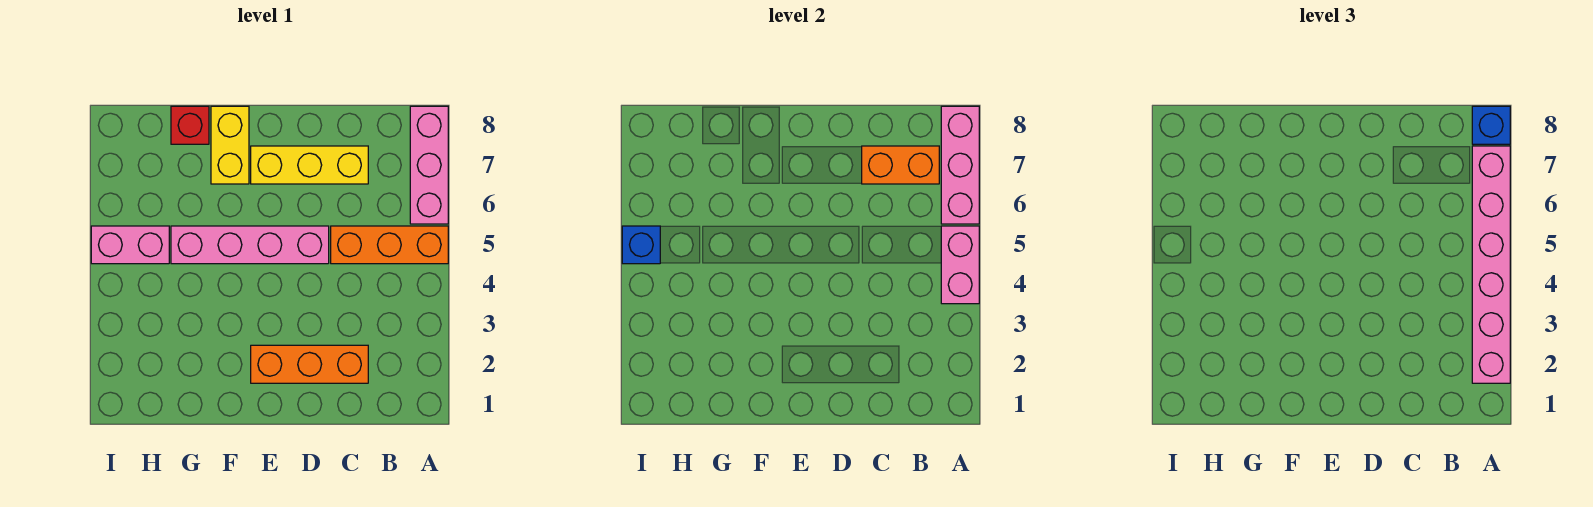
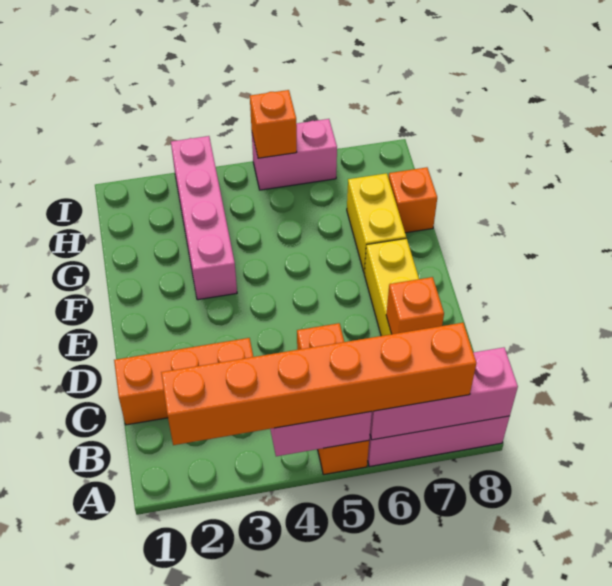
pink 1x6 brick [1472,146,1510,383] -> orange 1x6 brick [161,323,476,445]
blue 1x1 brick [1472,106,1510,144] -> none
orange 1x2 brick [862,146,939,184] -> orange 1x1 brick [386,277,444,334]
orange 1x3 brick [251,345,368,383] -> orange 1x3 brick turned to [114,338,253,425]
pink 1x4 brick [171,226,329,264] -> pink 1x4 brick moved to [171,136,237,300]
yellow 1x2 brick [211,106,249,184] -> yellow 1x2 brick turned to [347,173,406,273]
red 1x1 brick [171,106,209,144] -> orange 1x1 brick [389,167,437,233]
pink 1x2 brick [91,226,169,264] -> pink 1x2 brick turned to [252,119,337,190]
blue 1x1 brick [622,226,660,264] -> orange 1x1 brick [250,90,297,158]

